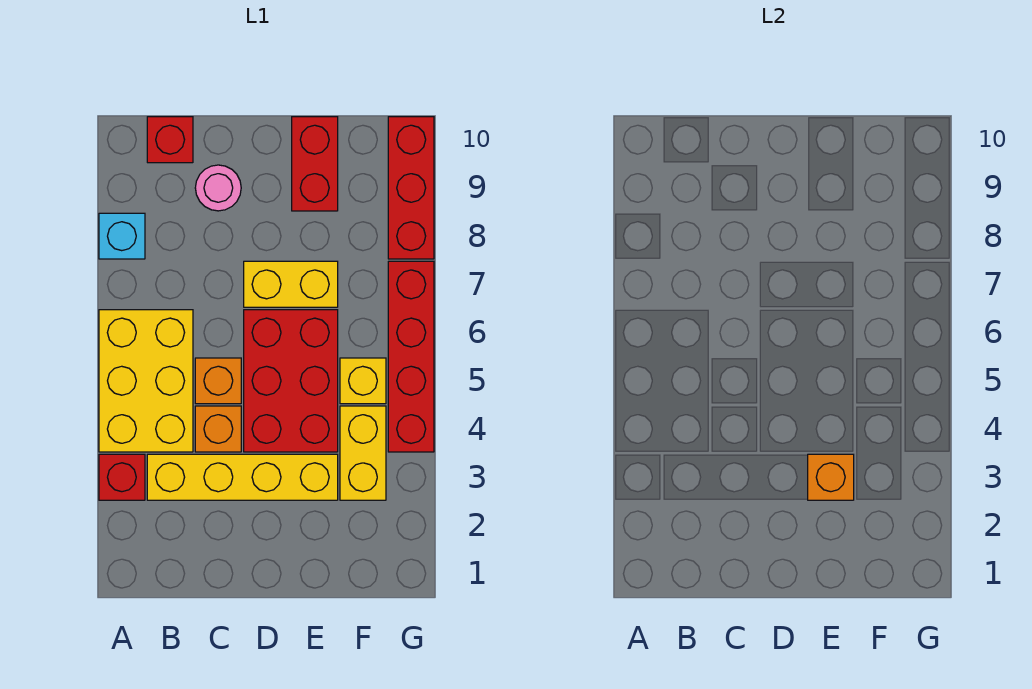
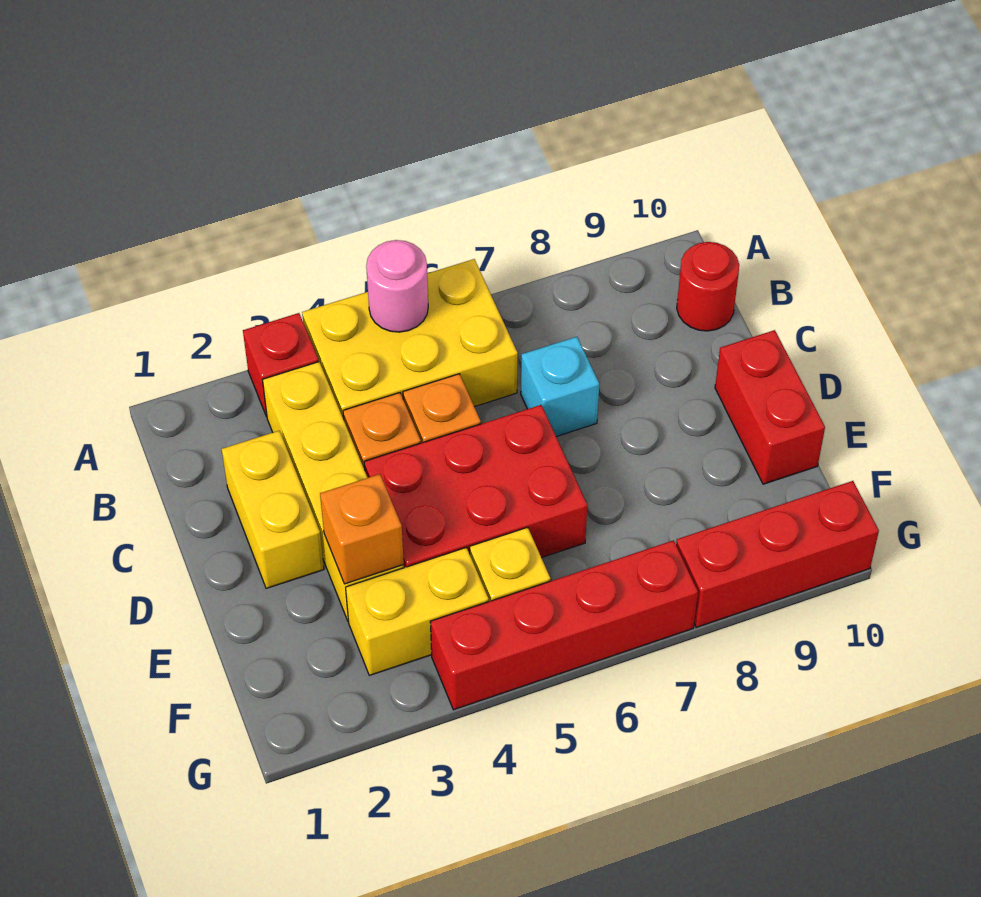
cyan 1x1 brick [99,213,145,259] -> cyan 1x1 brick moved to [521,337,599,437]
red 1x1 brick [147,117,193,163] -> red 1x1 round brick [677,242,739,331]
pink 1x1 round brick [195,165,241,211] -> pink 1x1 round brick moved to [366,240,428,332]
yellow 1x2 brick [244,261,338,307] -> yellow 1x2 brick moved to [222,431,324,588]
red 1x2 brick [292,117,338,211] -> red 1x2 brick turned to [715,330,825,484]

